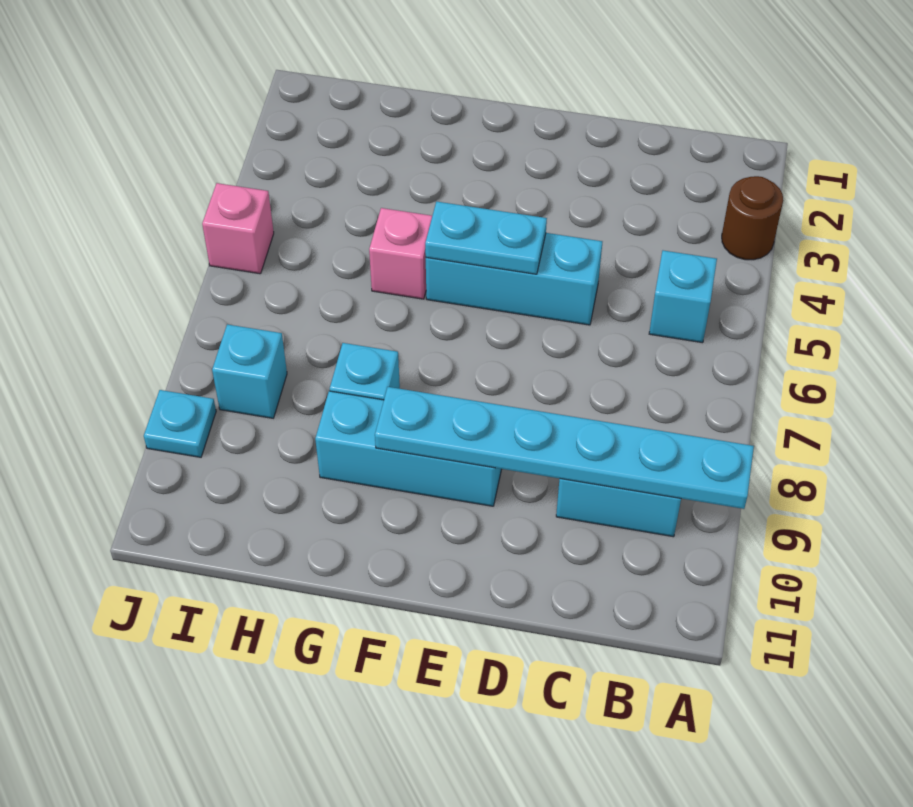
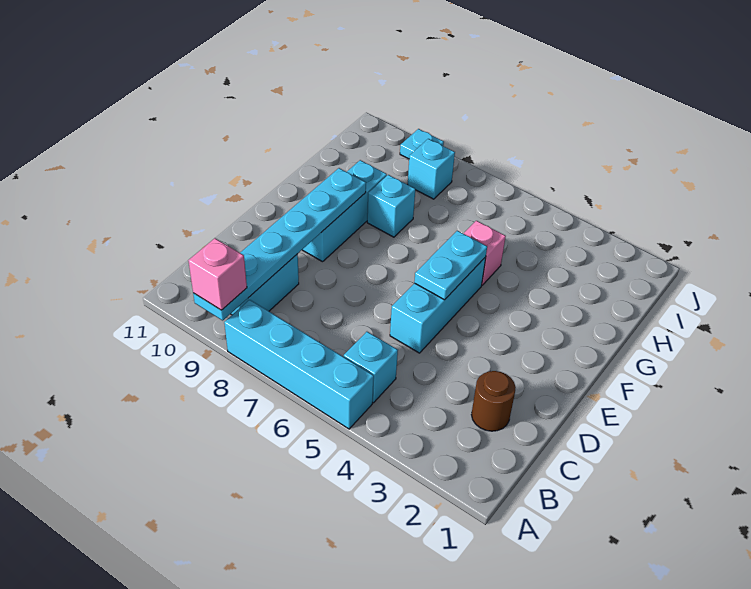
brown 1x1 round brick [722,176,783,260] -> brown 1x1 round brick moved to [471,371,516,431]
none -> cyan 1x4 brick [224,300,374,429]
pink 1x1 brick [202,183,274,274] -> pink 1x1 brick moved to [188,238,247,310]

